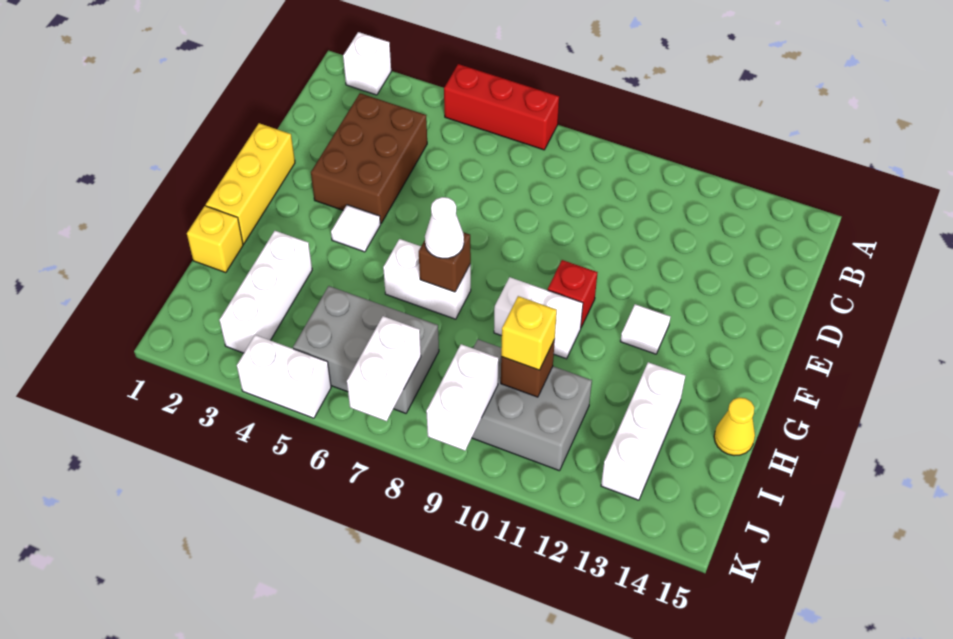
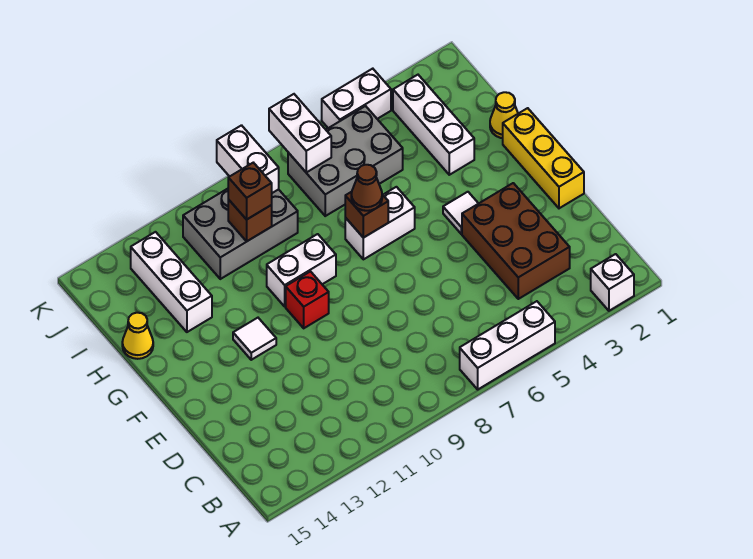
red 1x3 brick [444,64,559,150] -> white 1x3 brick [460,301,555,389]
white 1x1 cone [425,197,464,258] -> brown 1x1 cone [351,165,382,211]
yellow 1x1 brick [187,206,243,273] -> yellow 1x1 cone [490,92,518,138]
yellow 1x1 brick [501,296,557,370] -> brown 1x1 brick [228,163,272,220]

